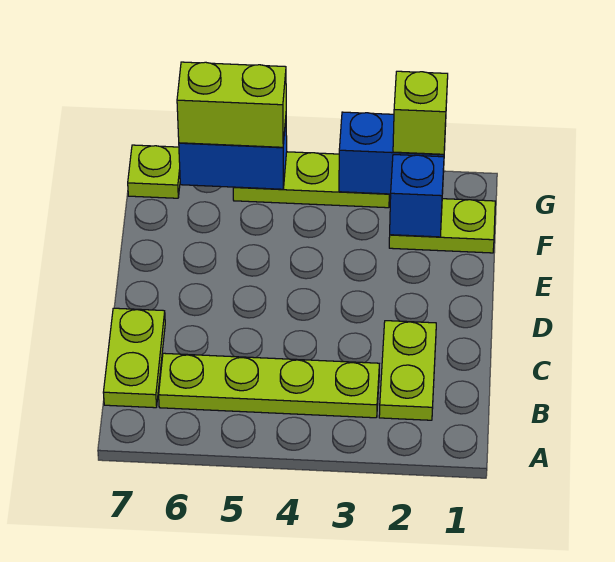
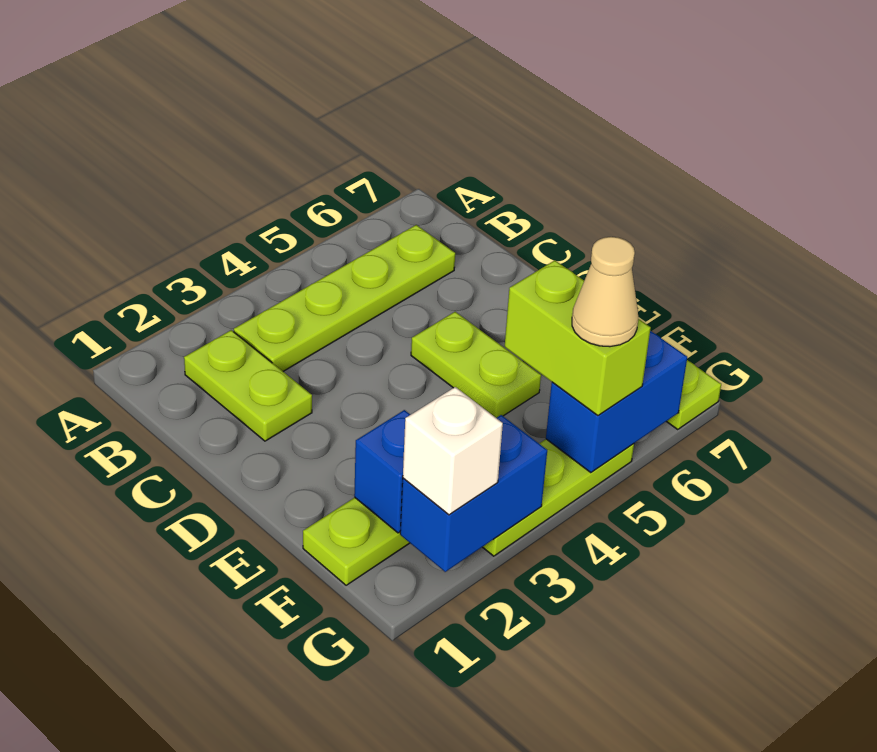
lime 1x2 plate [103,308,165,408] -> lime 1x2 plate moved to [411,312,541,418]
lime 1x1 brick [393,71,448,154] -> white 1x1 brick [403,387,503,515]
lime 1x2 brick [177,62,286,147] -> lime 1x2 brick turned to [505,260,651,416]
none -> tan 1x1 cone [572,237,638,347]

